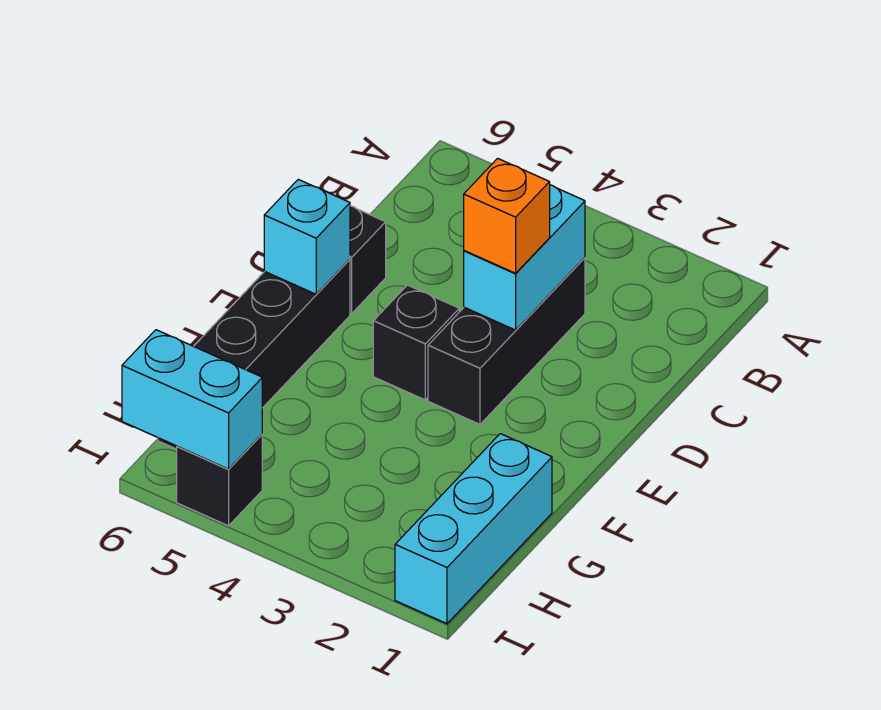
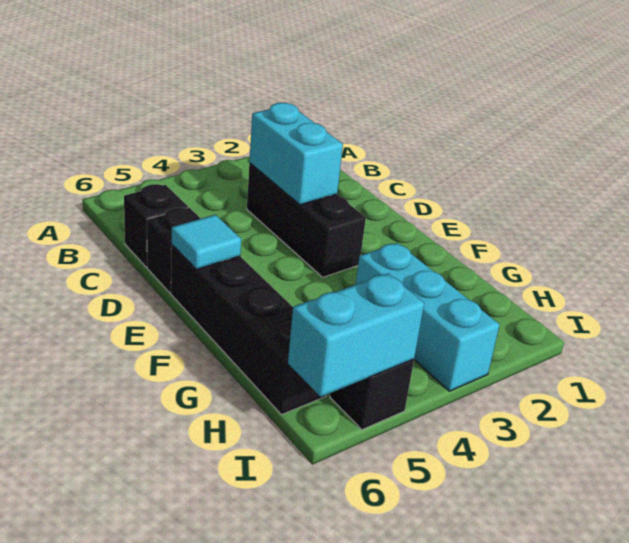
orange 1x1 brick [464,158,550,273] -> none
black 1x1 brick [373,285,459,400] -> black 1x1 brick moved to [124,184,188,267]
cyan 1x1 brick [264,179,350,294] -> cyan 1x1 tile [172,215,241,269]
cyan 1x3 brick [395,434,552,624] -> cyan 1x3 brick moved to [356,243,500,391]

